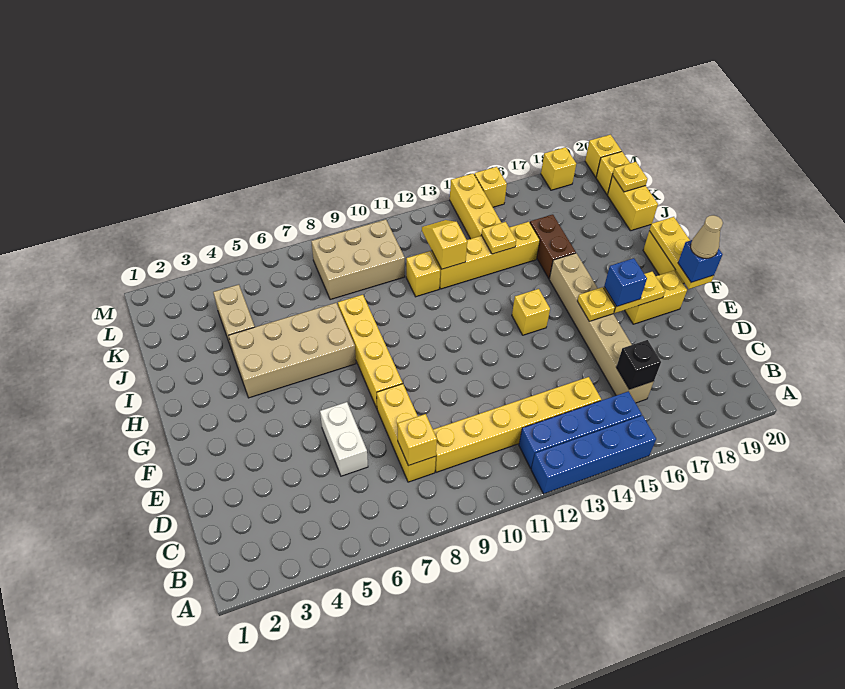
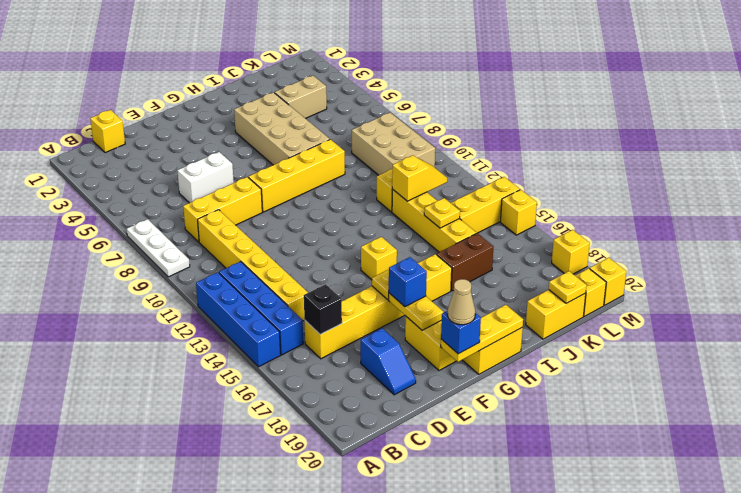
none -> white 1x3 plate [127,219,190,277]
yellow 1x1 brick [398,414,437,466] -> yellow 1x1 brick moved to [90,110,125,153]
tan 1x6 brick [549,253,654,403] -> yellow 1x6 brick [305,254,452,359]
none -> blue 1x2 slope [361,328,416,395]

